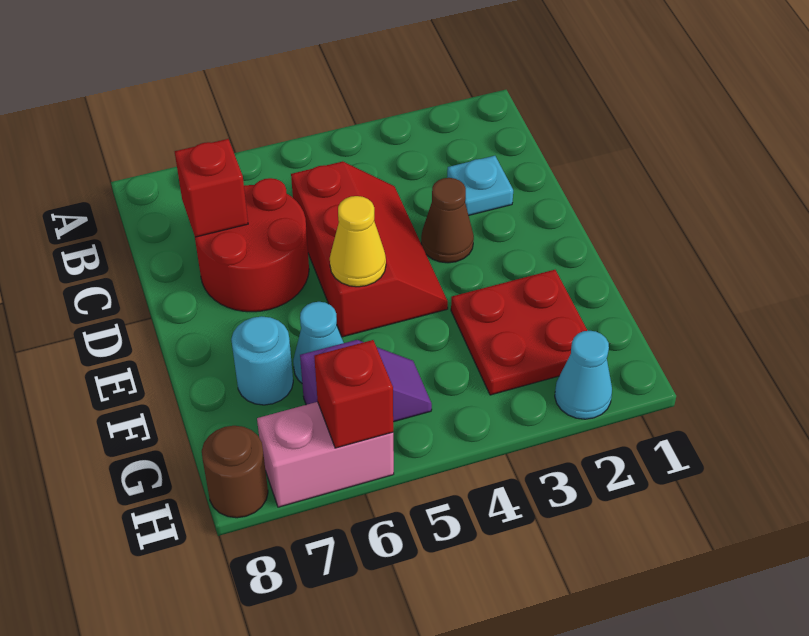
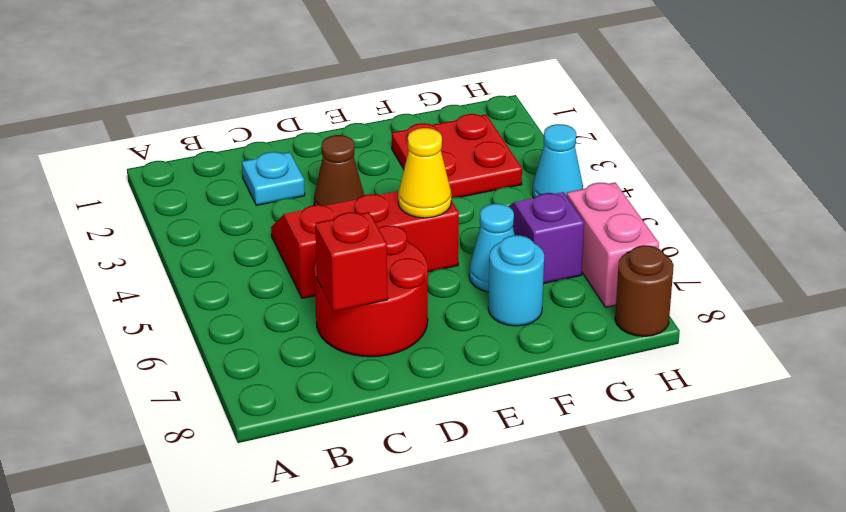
cyan 1x1 cone [555,331,612,419] -> cyan 1x1 cone moved to [532,124,583,198]
red 1x1 brick [314,340,393,448] -> none

